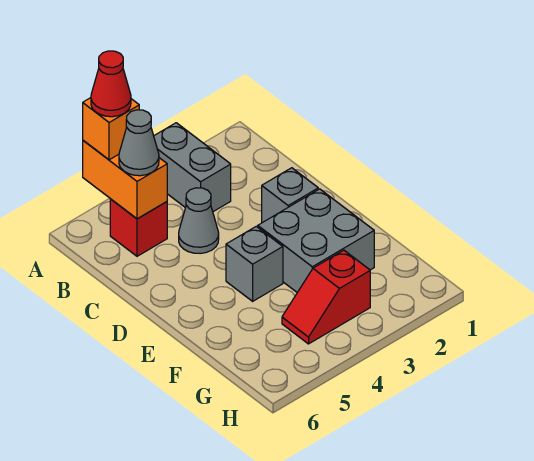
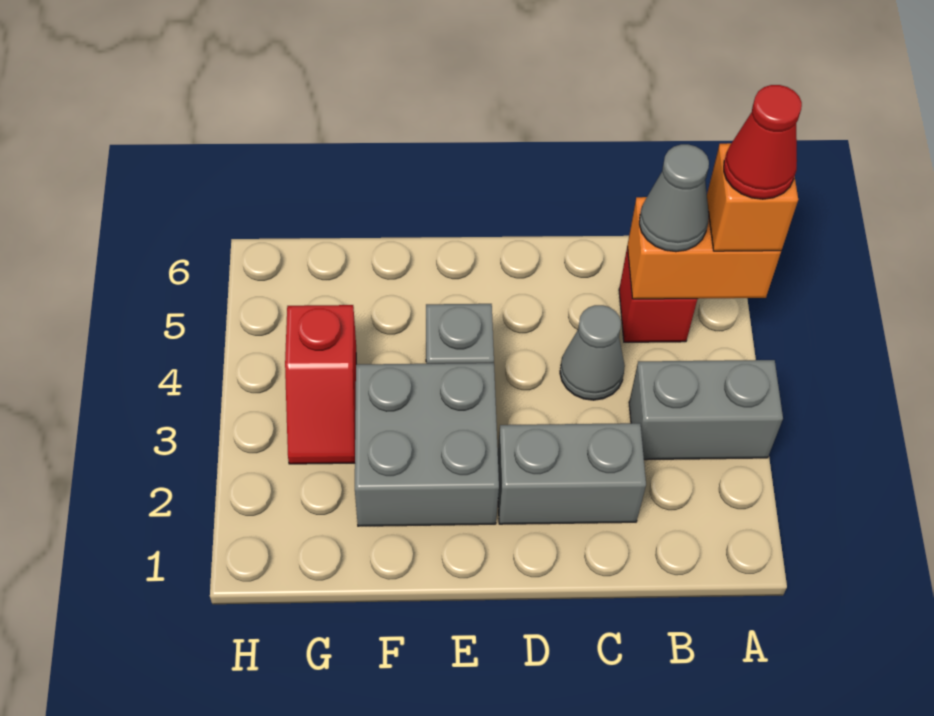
grey 1x1 brick [262,168,318,223] -> grey 1x2 brick [498,423,646,524]
red 1x2 slope [282,250,370,344] -> red 1x2 slope turned to [285,305,356,464]

